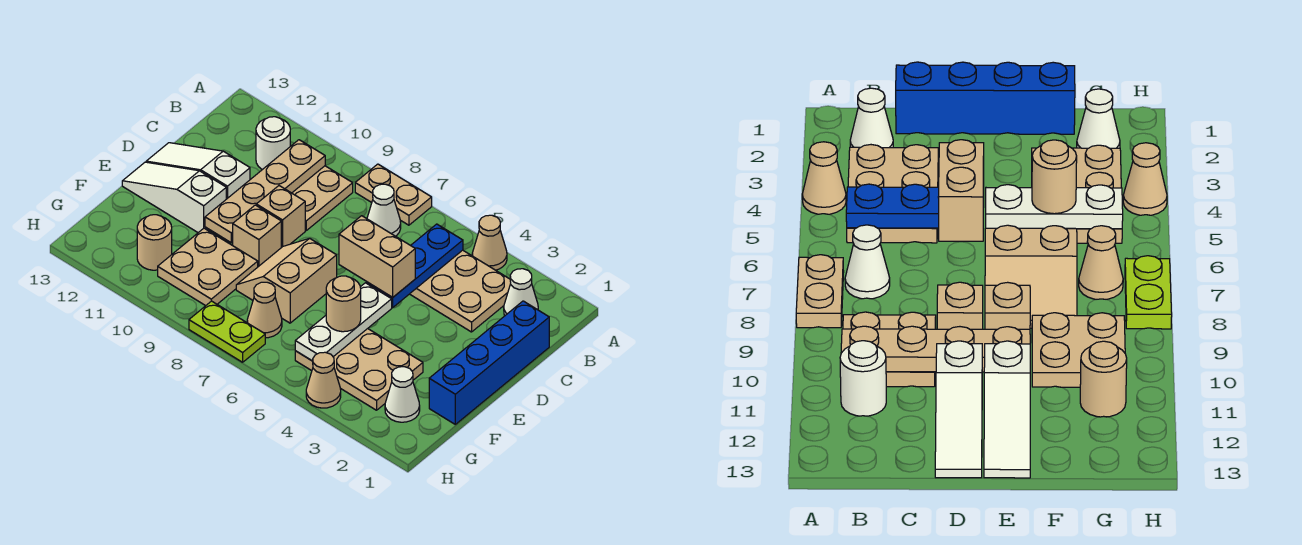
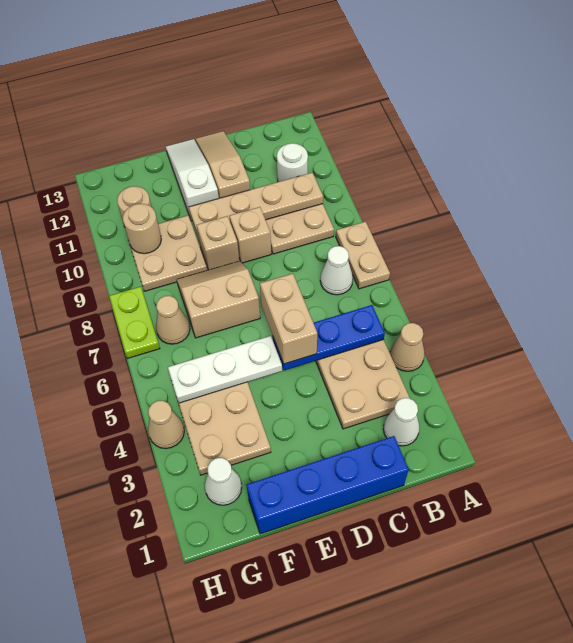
white 1x3 slope [146,143,250,199] -> tan 1x3 slope [195,131,250,198]
tan 1x1 round brick [326,276,361,332] -> tan 1x1 round brick moved to [123,204,161,254]

